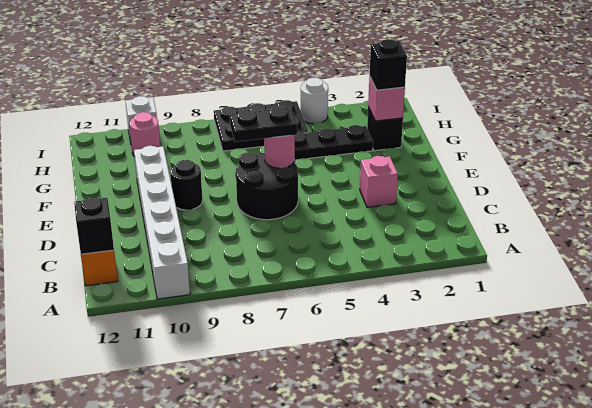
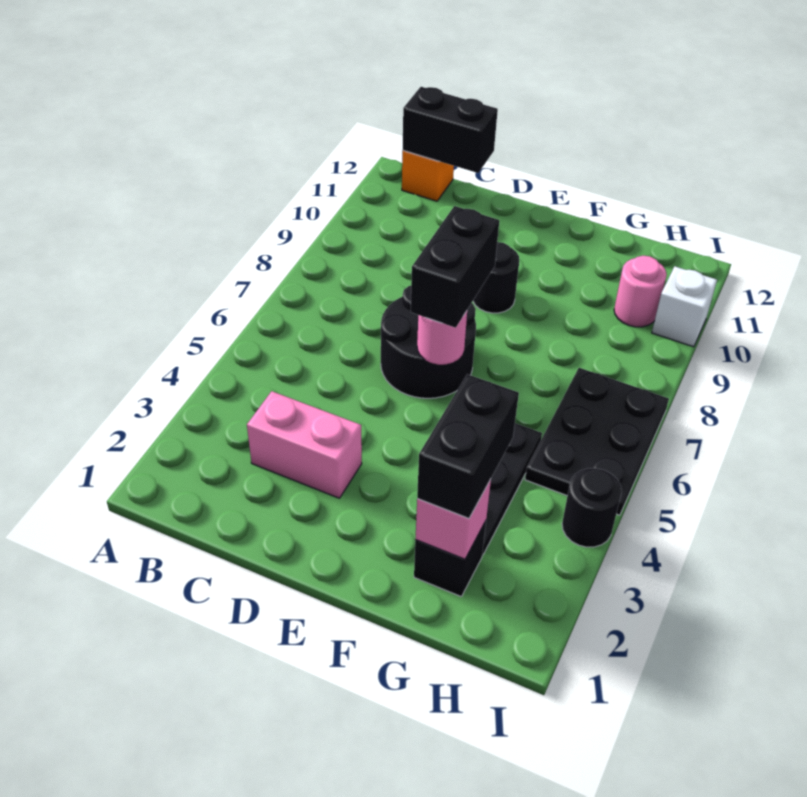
white 1x6 brick [134,146,190,299] -> none
black 1x1 brick [74,197,114,254] -> black 1x2 brick [403,87,498,173]
pink 1x1 brick [360,156,398,207] -> pink 1x2 brick [247,391,362,498]
black 1x2 plate [230,107,297,142] -> black 1x2 brick [411,206,499,328]
black 1x1 brick [370,39,407,90] -> black 1x2 brick [417,374,519,518]
white 1x1 round brick [301,78,328,124] -> black 1x1 round brick [562,468,622,547]

